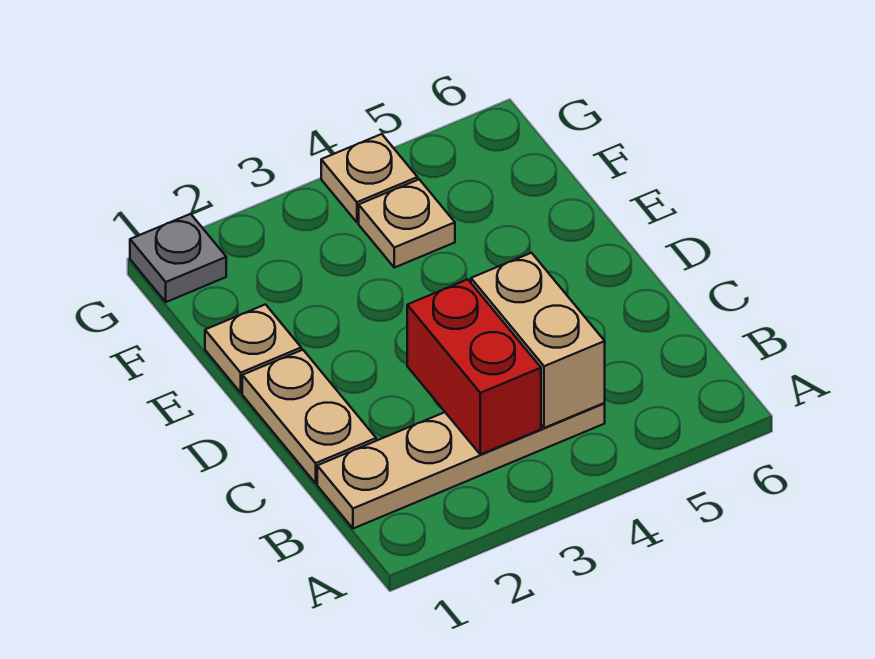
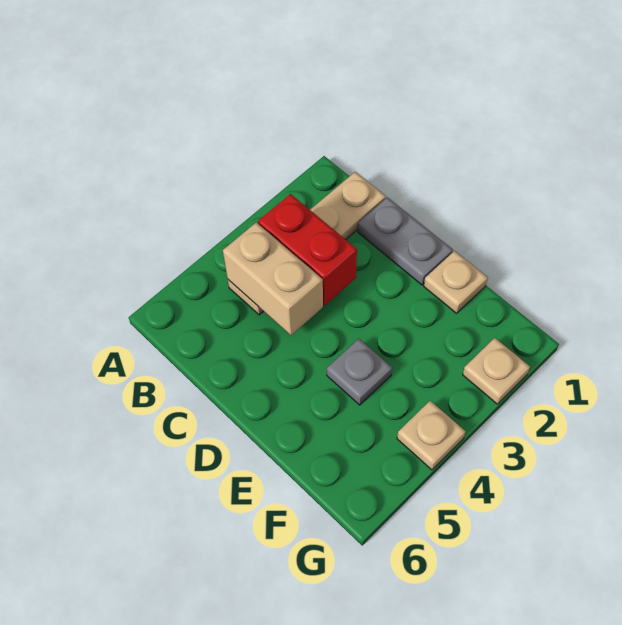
tan 1x2 plate [242,350,376,483] -> grey 1x2 plate [358,197,453,285]
tan 1x1 plate [359,179,455,268] -> tan 1x1 plate moved to [463,338,530,404]
grey 1x1 plate [130,214,226,302] -> grey 1x1 plate moved to [327,339,392,405]

